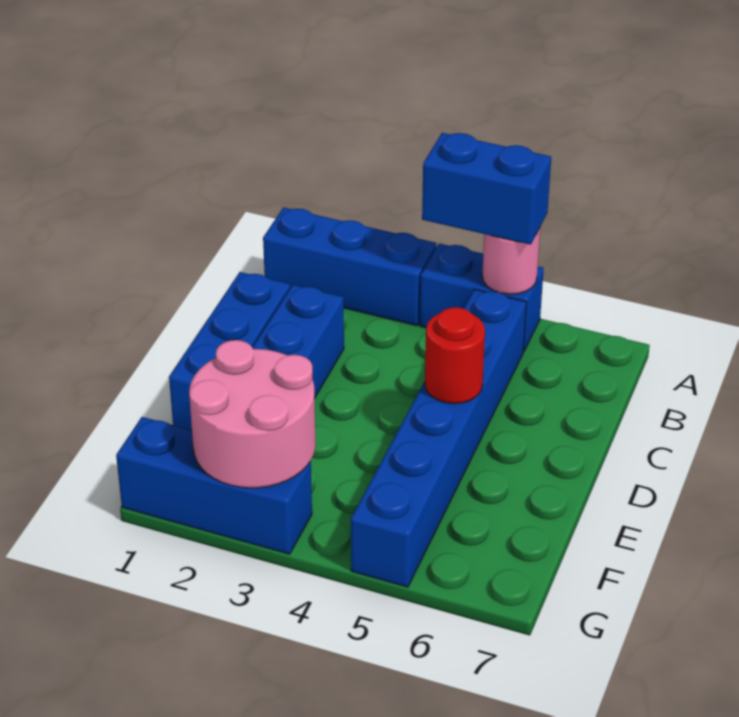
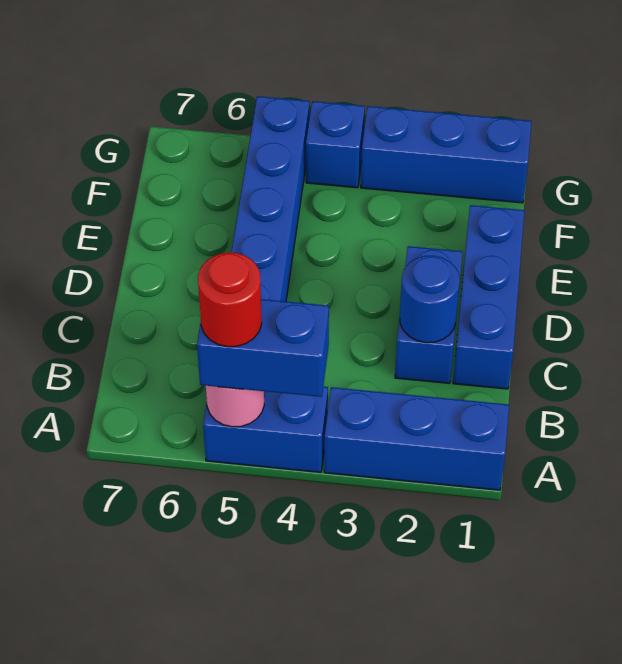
none -> blue 1x1 round brick [400,256,460,343]
red 1x1 round brick [425,307,485,404] -> red 1x1 round brick moved to [198,252,262,347]
pink 2x2 round brick [189,340,316,488] -> none
none -> blue 1x1 brick [306,101,365,188]

